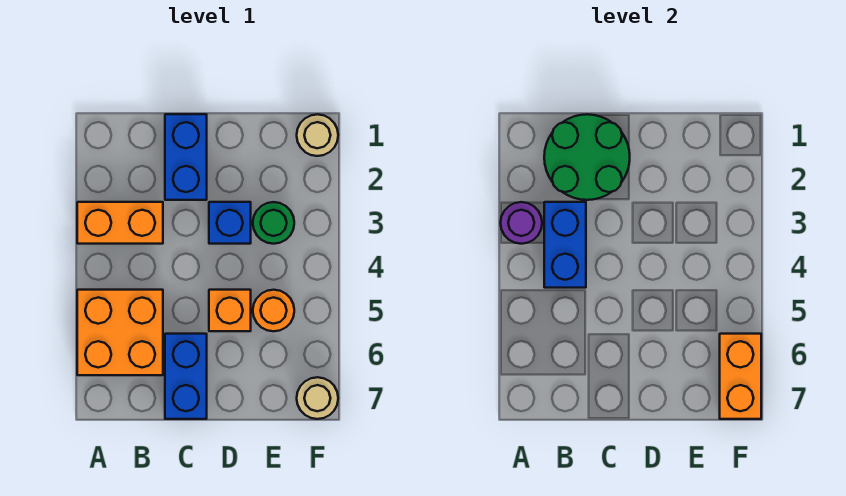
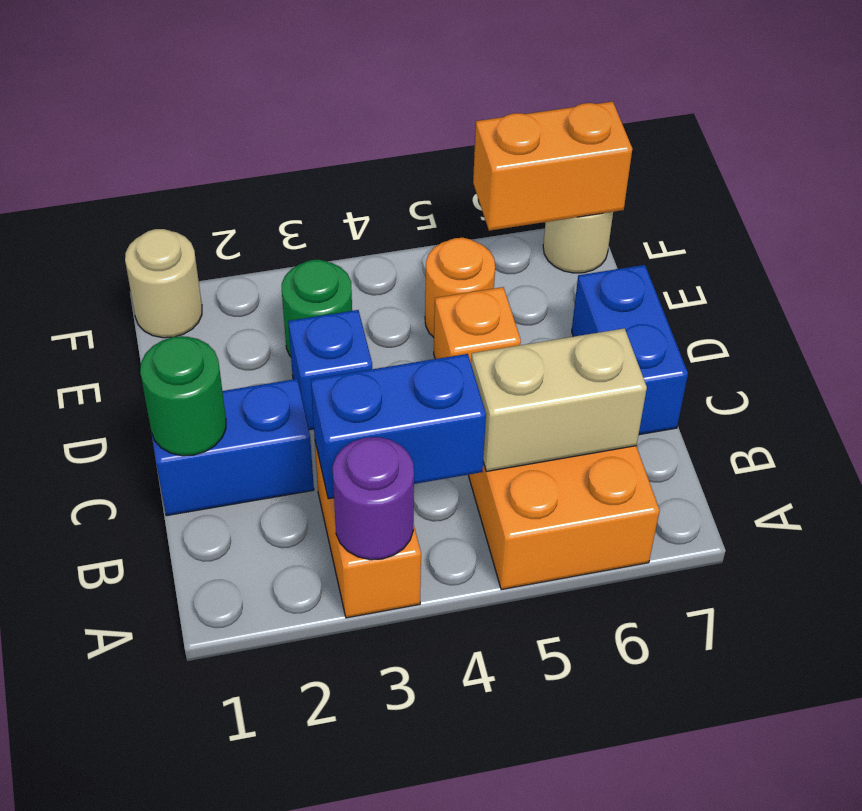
green 2x2 round brick [544,114,630,200] -> green 1x1 round brick [140,336,226,456]
none -> tan 1x2 brick [471,328,647,471]
blue 1x2 brick [165,334,207,419] -> blue 1x2 brick turned to [572,265,688,435]

